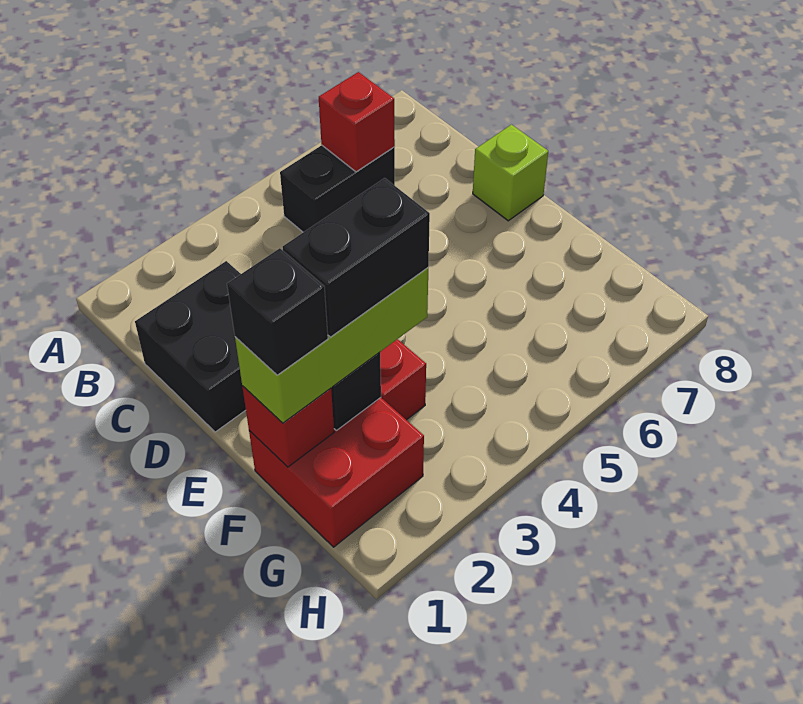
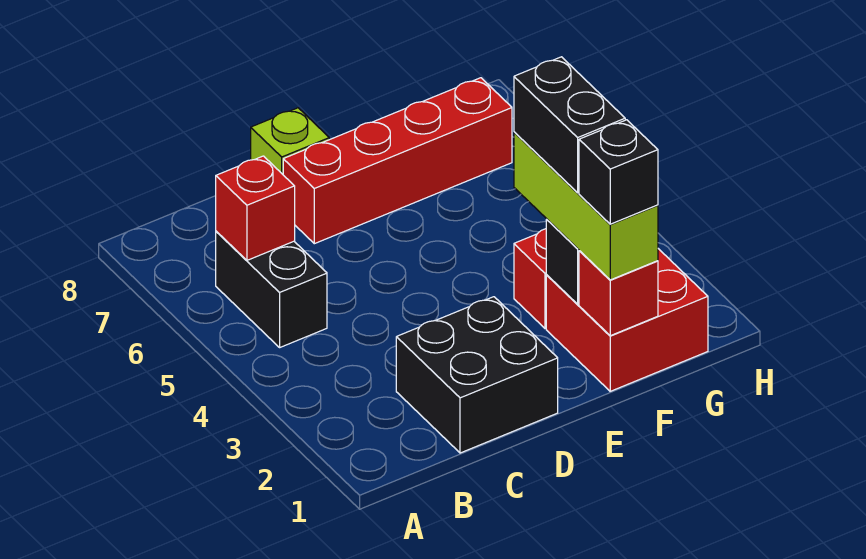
none -> red 1x4 brick [283,78,512,244]

